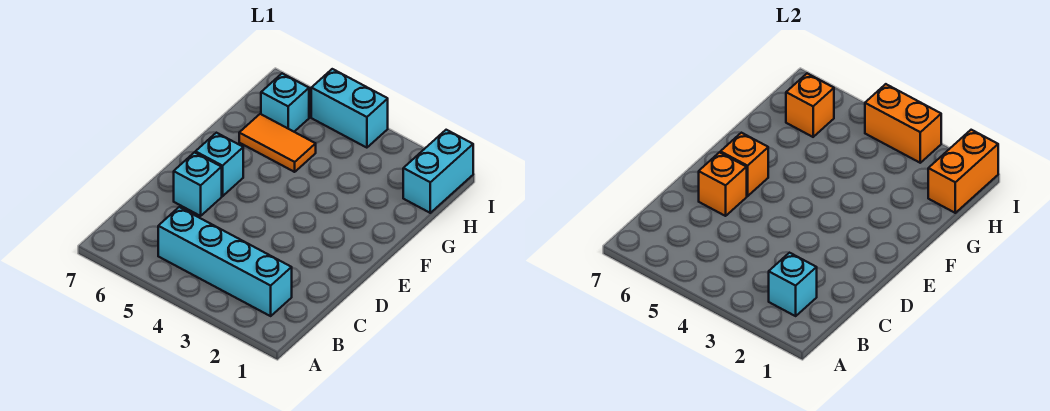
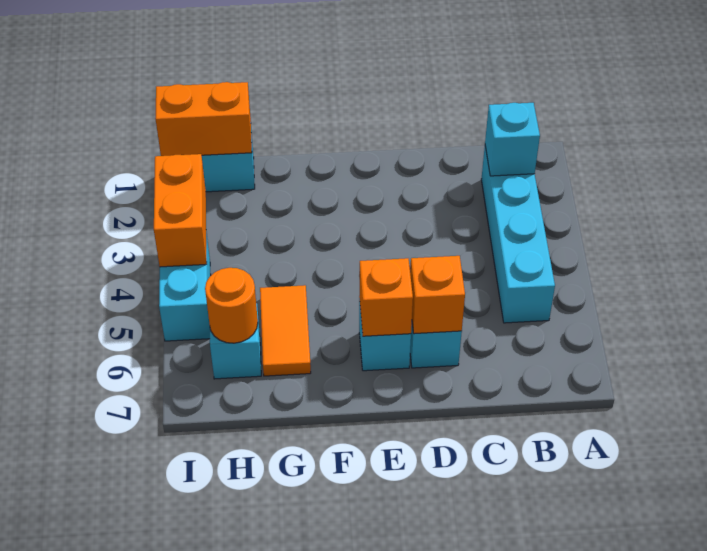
orange 1x1 brick [786,74,834,137] -> orange 1x1 round brick [205,268,258,343]

